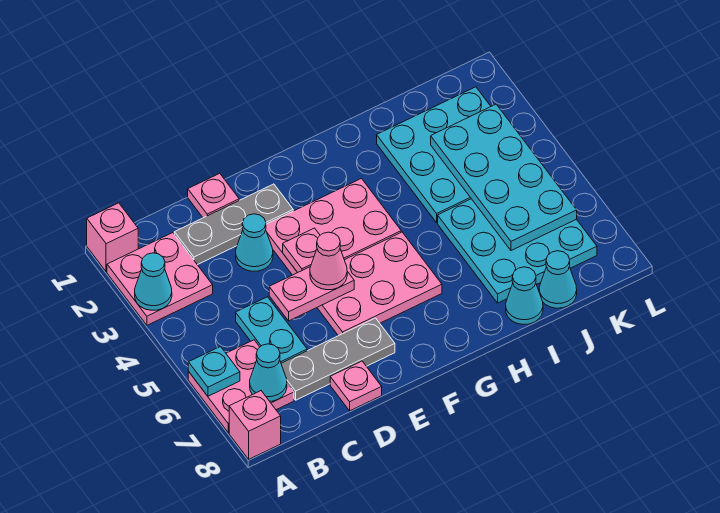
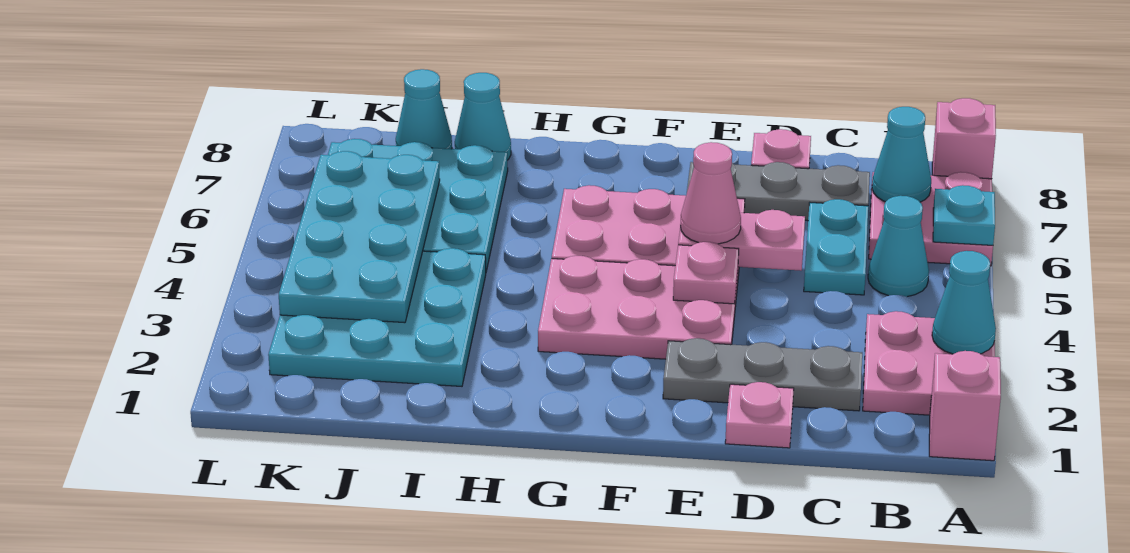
cyan 1x1 cone [236,214,273,271] -> cyan 1x1 cone moved to [868,196,929,297]

